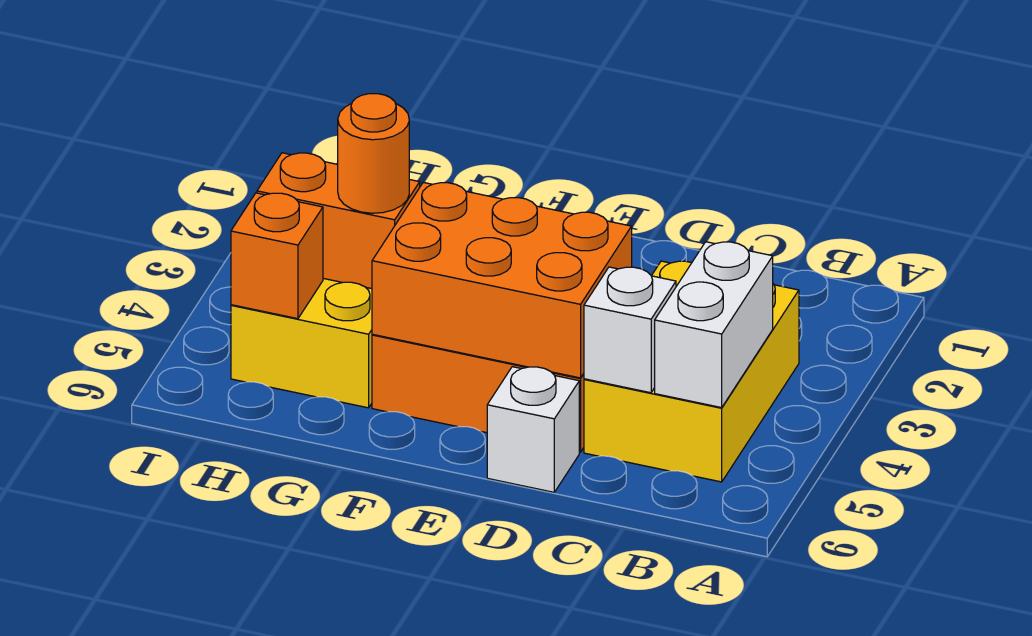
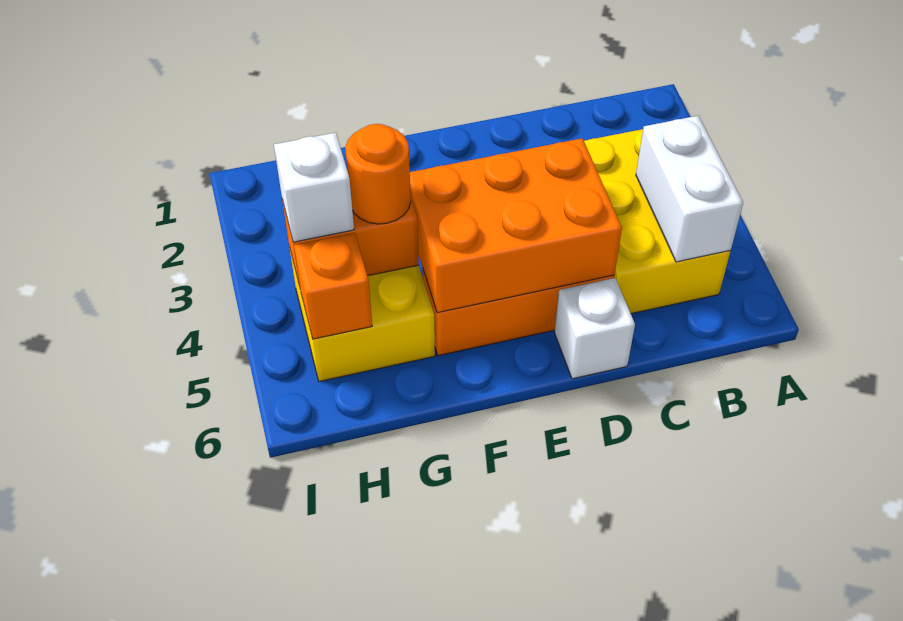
white 1x1 brick [584,267,676,393] -> white 1x1 brick moved to [274,133,354,242]

